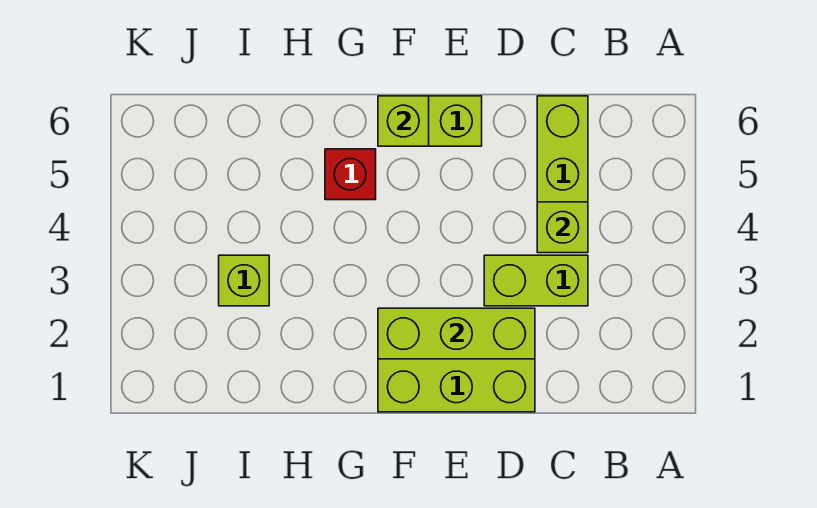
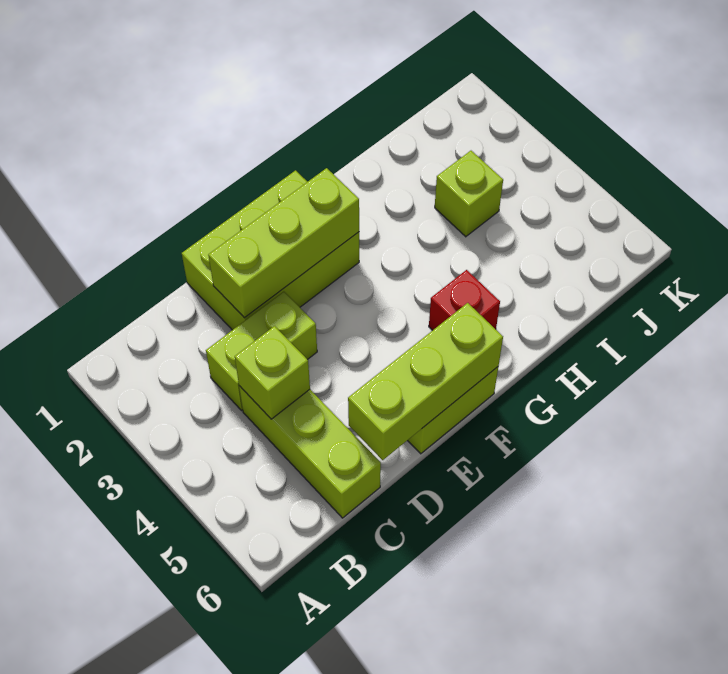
lime 1x1 brick [378,96,429,146] -> lime 1x3 brick [348,303,503,460]

